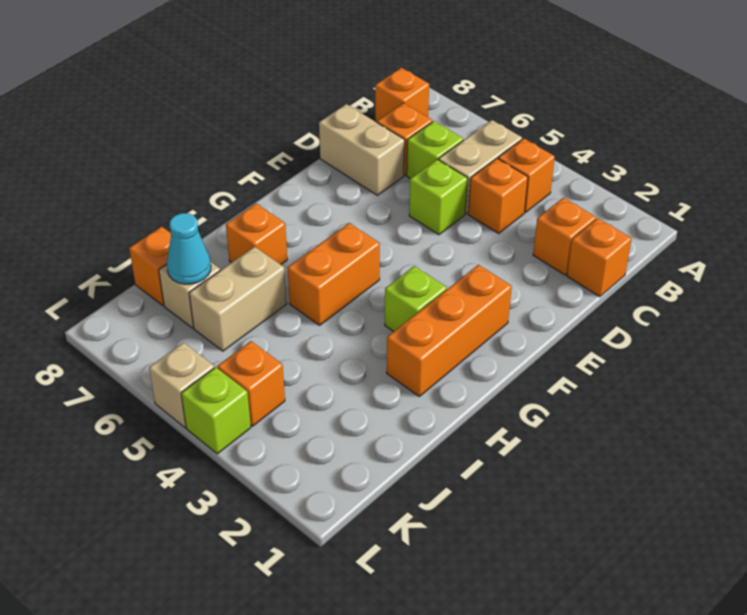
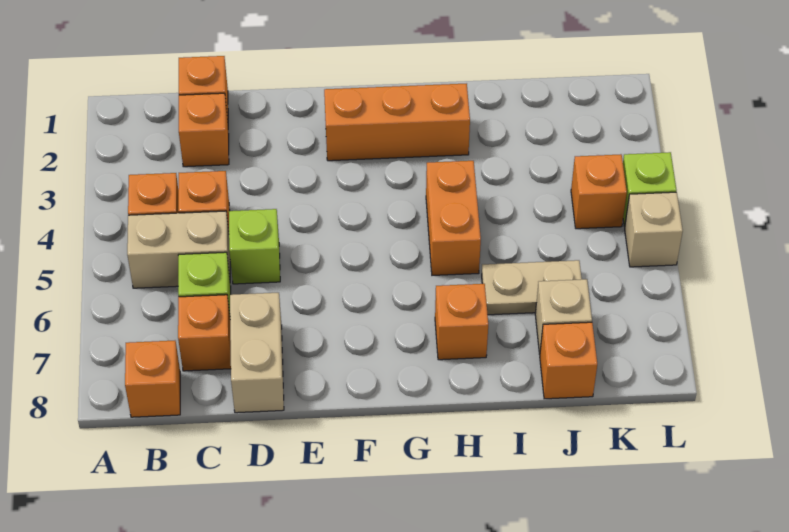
lime 1x1 brick [385,266,447,332] -> none
orange 1x2 brick [288,223,380,325] -> orange 1x2 brick turned to [426,161,481,275]
tan 1x2 brick [189,247,287,351] -> tan 1x2 plate [482,260,582,315]
cyan 1x1 cone [167,213,211,284] -> none

